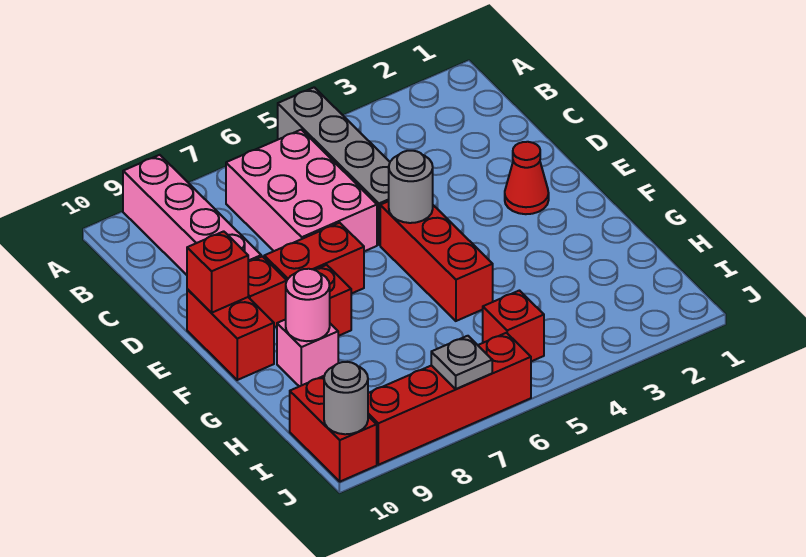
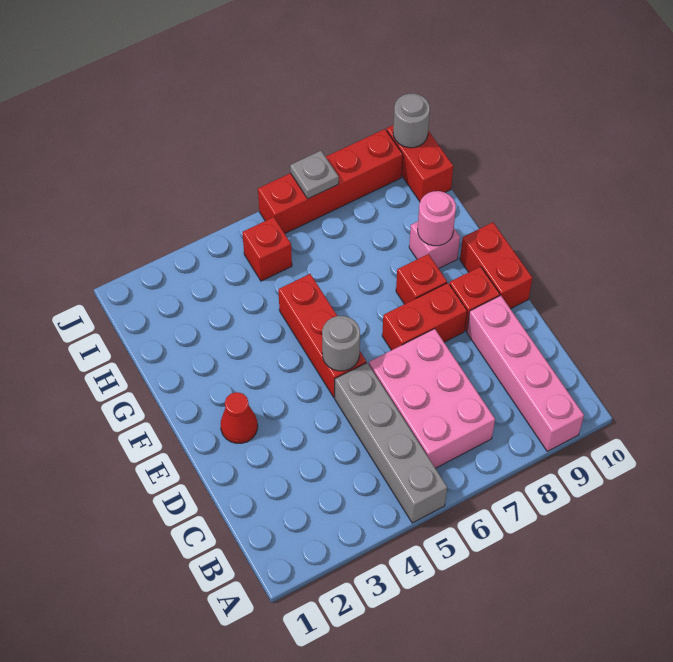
red 1x1 brick [187,231,248,313] -> none

